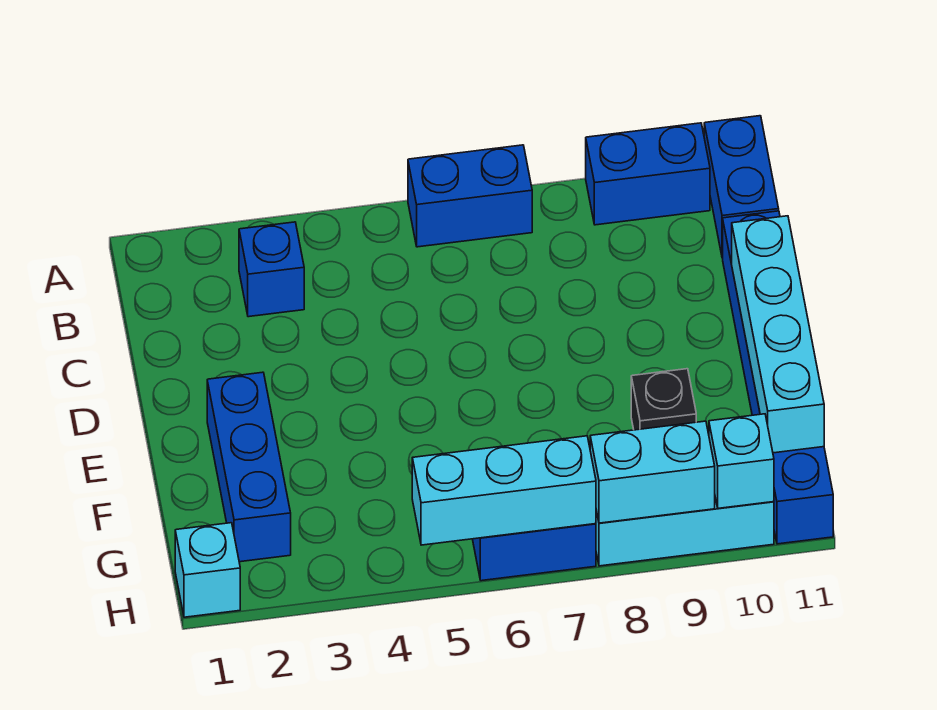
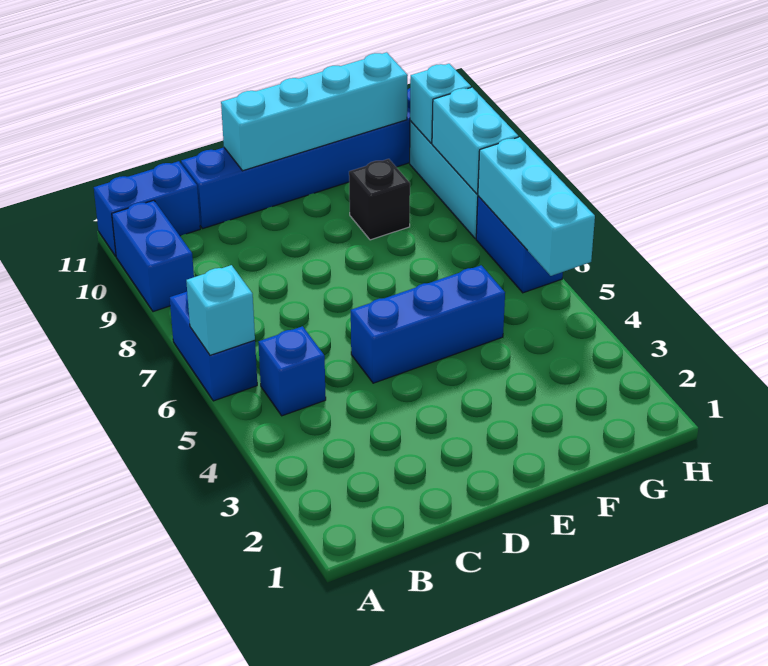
blue 1x1 brick [239,222,304,317] -> blue 1x1 brick moved to [258,326,326,416]
blue 1x3 brick [207,372,291,562] -> blue 1x3 brick moved to [351,265,505,383]
cyan 1x1 brick [175,523,240,617] -> cyan 1x1 brick moved to [186,265,255,355]

